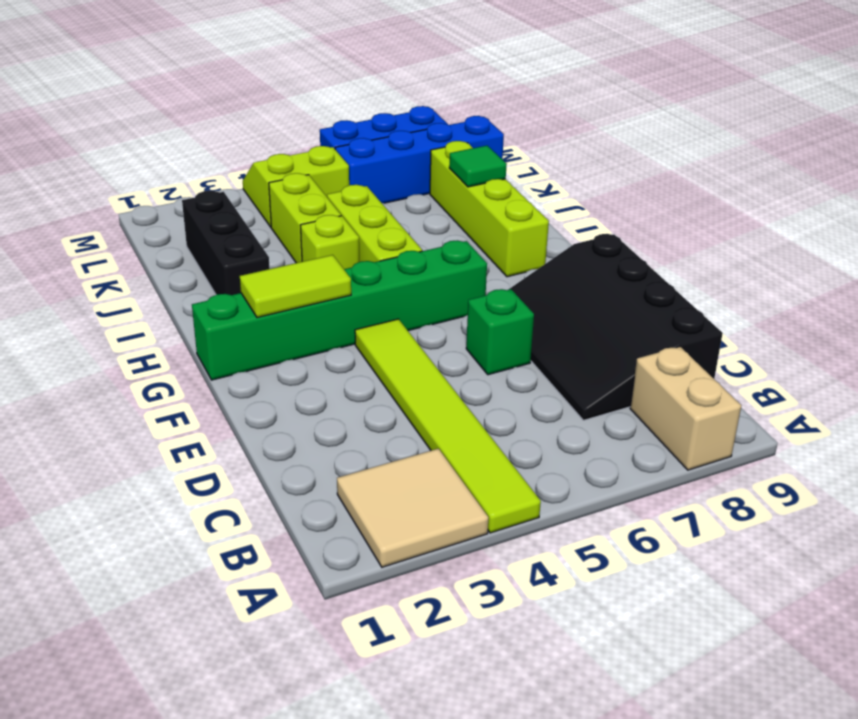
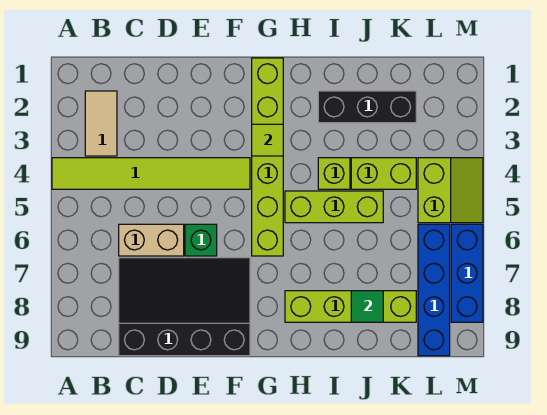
tan 2x2 tile [337,449,489,567] -> tan 1x2 tile [85,91,117,156]
tan 1x2 brick [630,347,741,470] -> tan 1x2 brick moved to [119,224,184,256]
green 1x6 brick [192,240,487,380] -> lime 1x6 brick [252,58,283,256]
lime 1x2 tile [240,255,351,317] -> lime 1x1 tile [252,124,283,156]

